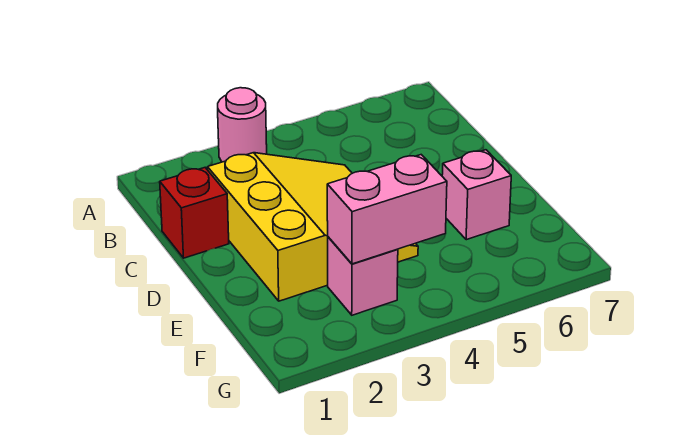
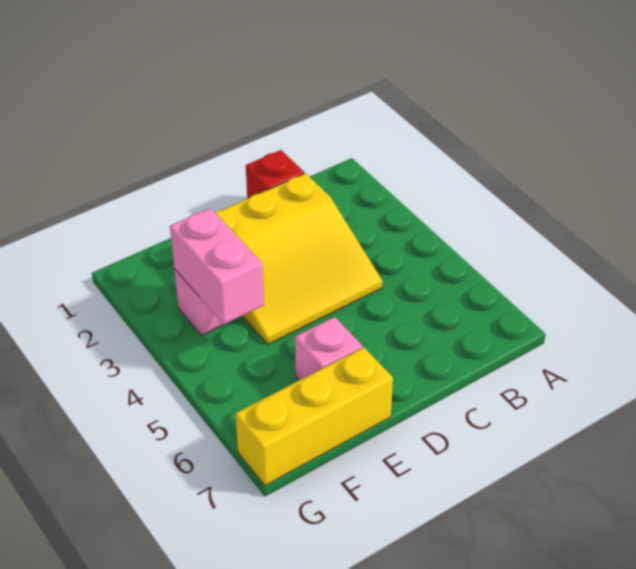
pink 1x1 round brick [218,88,267,162] -> none
none -> yellow 1x3 brick [235,347,393,486]

